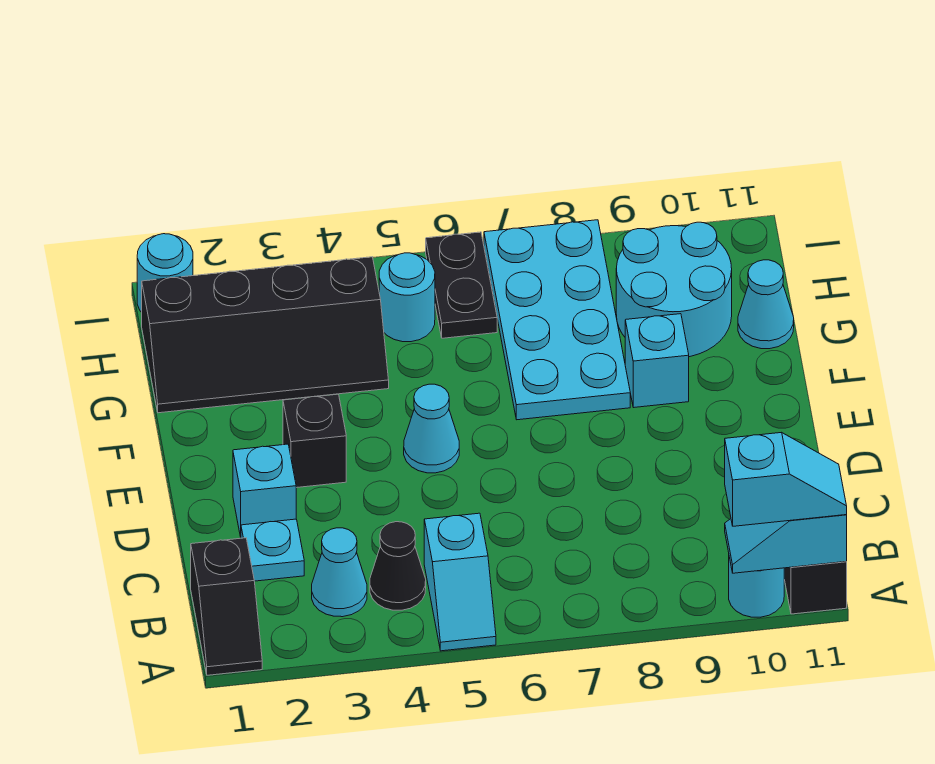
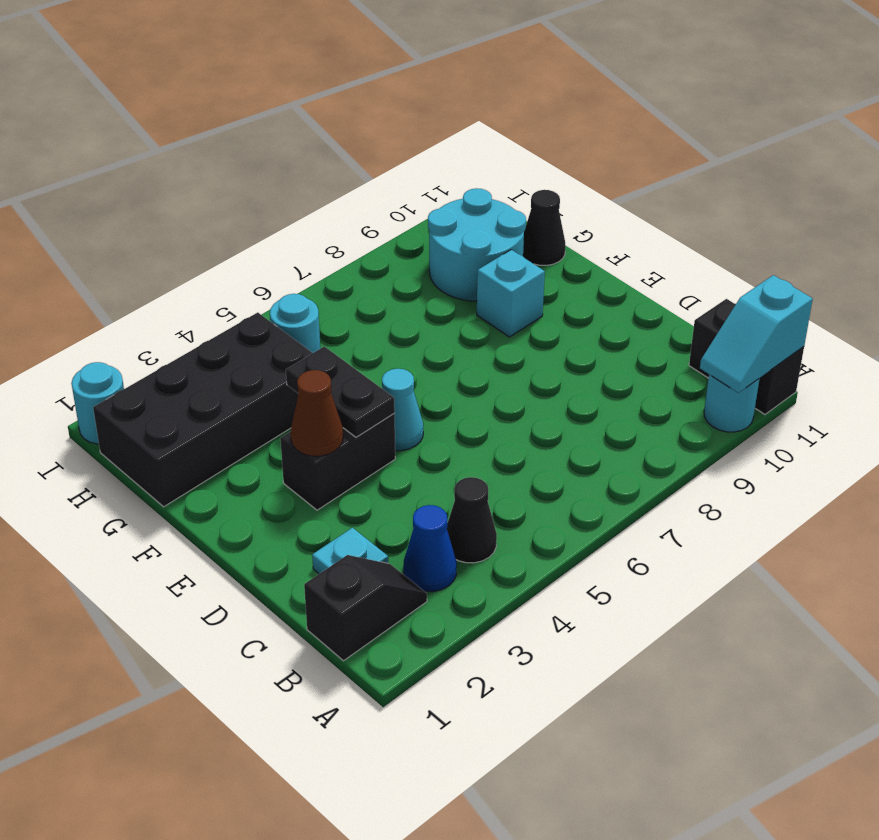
black 1x2 slope [191,538,262,675] -> black 1x2 slope turned to [304,555,427,661]
cyan 1x2 slope [424,513,496,651] -> none
cyan 1x2 slope [725,433,847,526] -> none
cyan 1x1 cone [312,528,367,617] -> blue 1x1 cone [403,505,457,592]
cyan 1x1 brick [233,444,296,537] -> none
black 1x1 brick [283,394,346,488] -> black 1x2 brick [280,414,395,510]
none -> brown 1x1 cone [291,370,343,456]
cyan 2x4 plate [484,220,630,420] -> none
black 2x4 slope [142,257,389,413] -> black 2x4 brick [93,312,312,507]
cyan 1x1 cone [738,260,794,349] -> black 1x1 cone [523,190,566,265]
black 1x2 plate [426,232,497,338] -> black 1x2 plate moved to [286,346,395,437]

